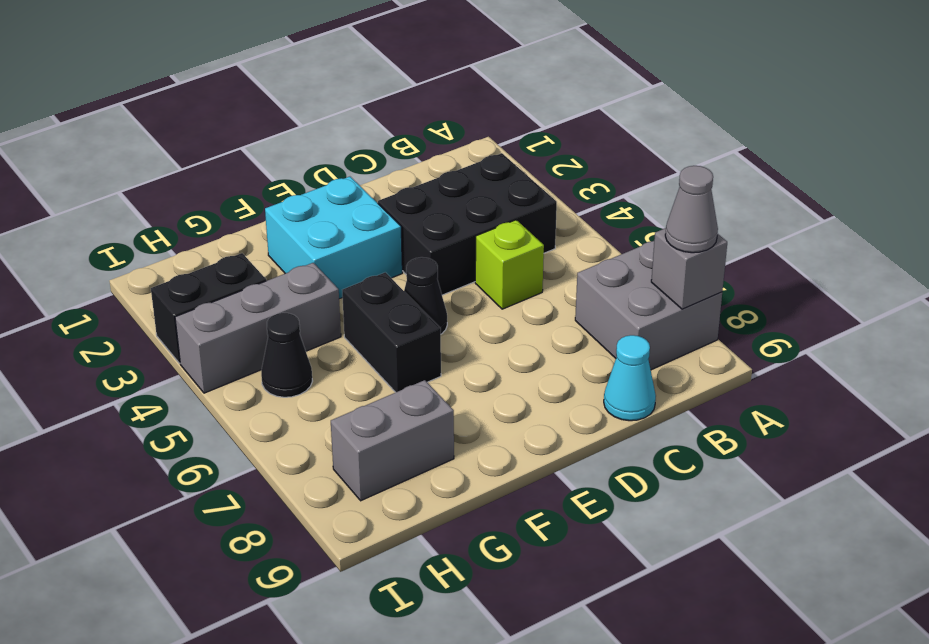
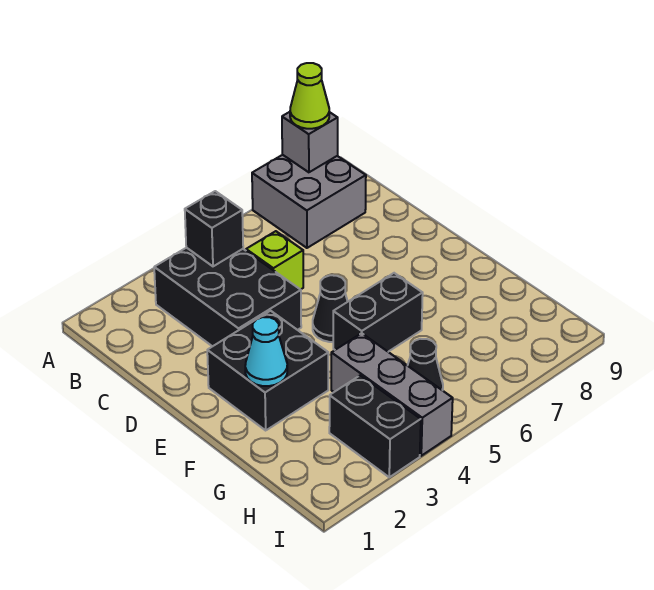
grey 1x1 cone [665,166,718,253] -> lime 1x1 cone [290,63,329,129]
none -> black 1x1 brick [185,191,243,266]
cyan 1x1 cone [604,335,656,421] -> cyan 1x1 cone moved to [245,317,287,386]
cyan 2x2 brick [265,177,402,299] -> black 2x2 brick [207,311,328,430]
grey 1x2 brick [331,380,454,501] -> none

